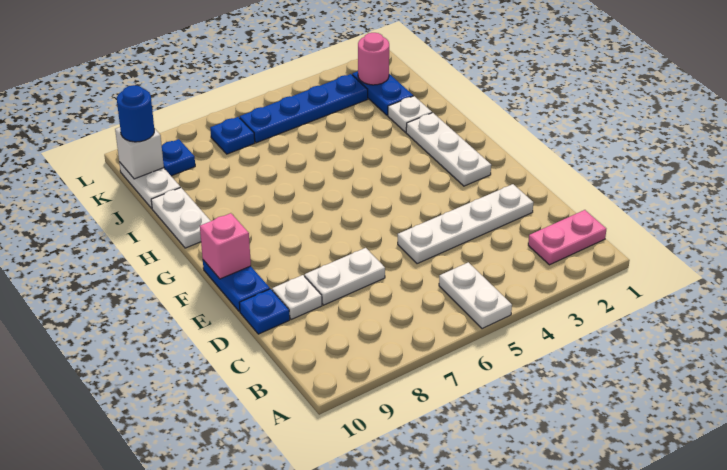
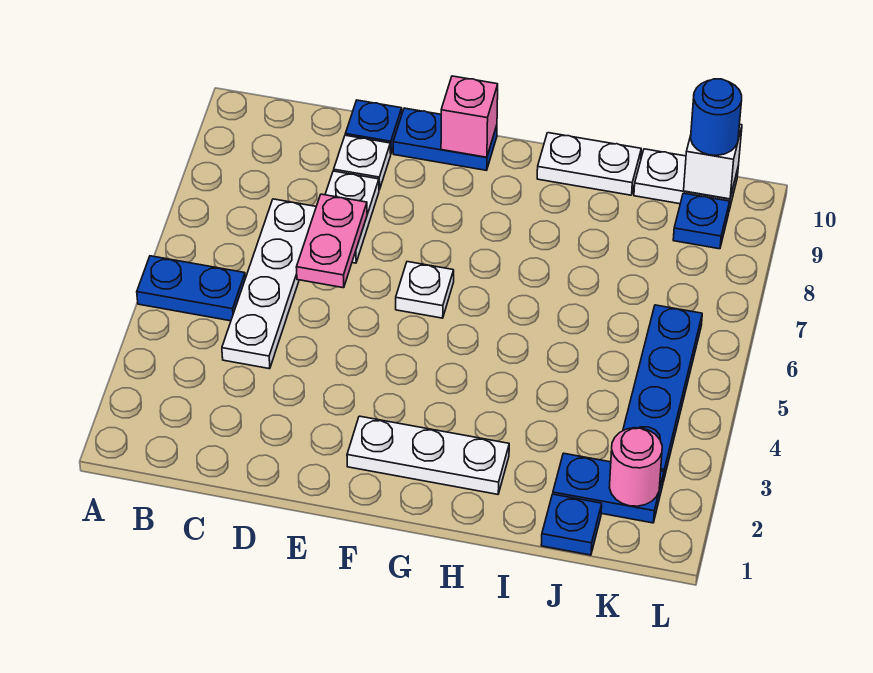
white 1x2 plate [439,262,512,329] -> blue 1x2 plate [137,256,245,321]
pink 1x2 plate [528,210,606,265] -> pink 1x2 plate moved to [296,194,367,288]
white 1x4 plate [398,184,533,264] -> white 1x4 plate moved to [222,199,316,369]
white 1x1 plate [388,96,432,132] -> white 1x1 plate moved to [396,262,454,318]
blue 1x1 plate [210,117,255,154] -> blue 1x1 plate moved to [541,494,602,555]

